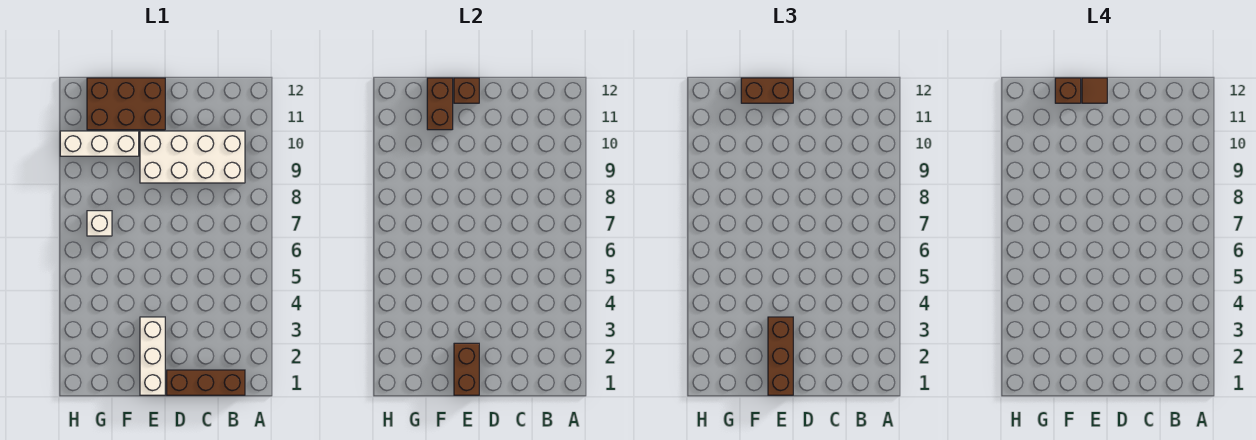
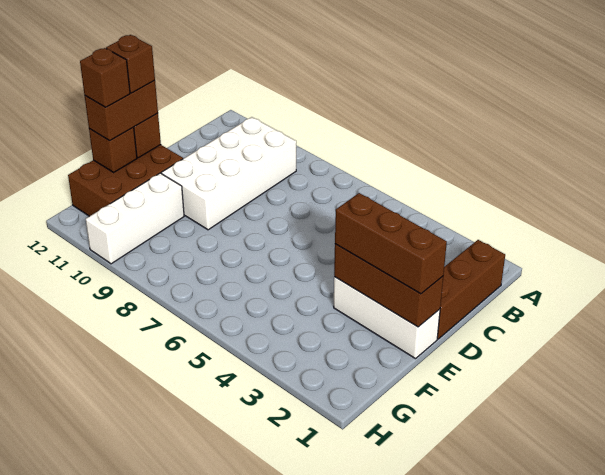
brown 1x2 brick [454,343,479,395] -> brown 1x3 brick [334,244,443,327]
brown 1x1 tile [1082,78,1107,103] -> brown 1x1 brick [106,35,155,93]
brown 1x2 brick [427,78,453,130] -> brown 1x1 brick [89,128,137,172]
white 1x1 brick [87,211,112,236] -> none

